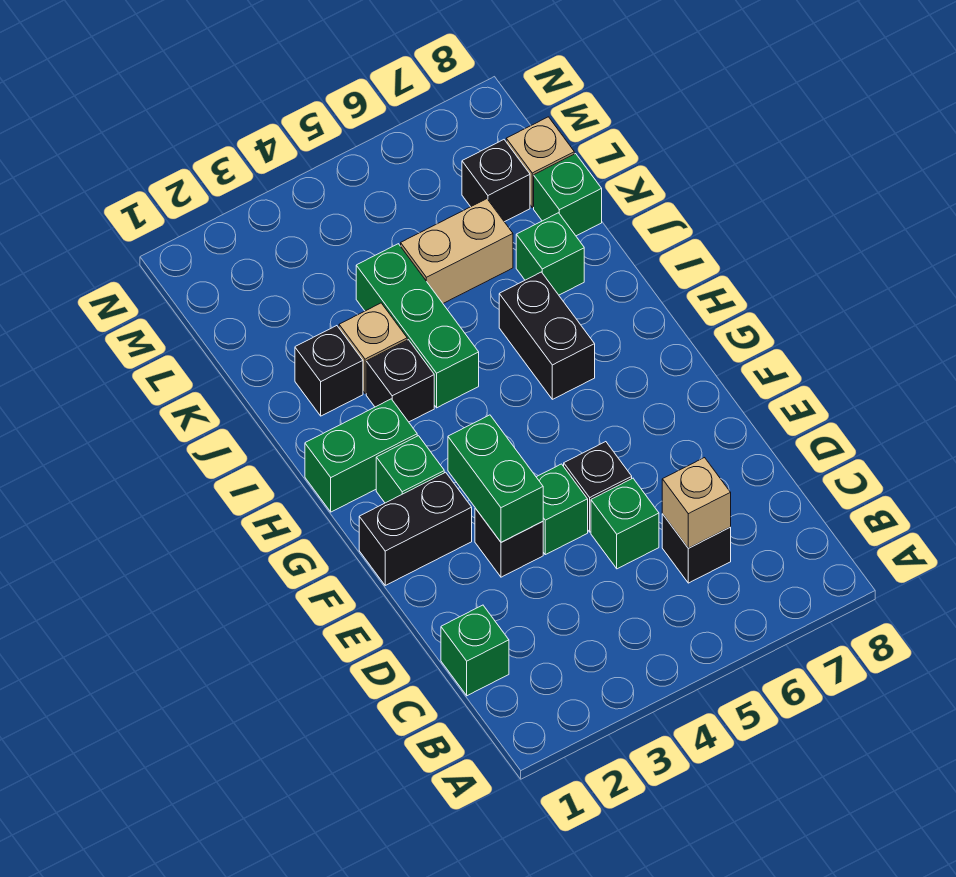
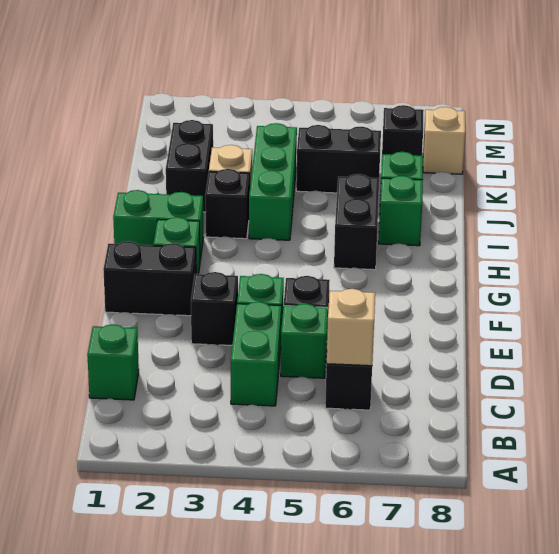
green 1x2 brick [448,415,543,542] -> green 1x2 brick moved to [231,302,281,406]
black 1x1 brick [295,326,363,416] -> black 1x2 brick [166,120,213,212]
tan 1x2 brick [401,199,513,303] -> black 1x2 brick [296,125,381,193]
green 1x1 brick [534,154,602,236] -> green 1x1 brick moved to [379,176,423,246]

